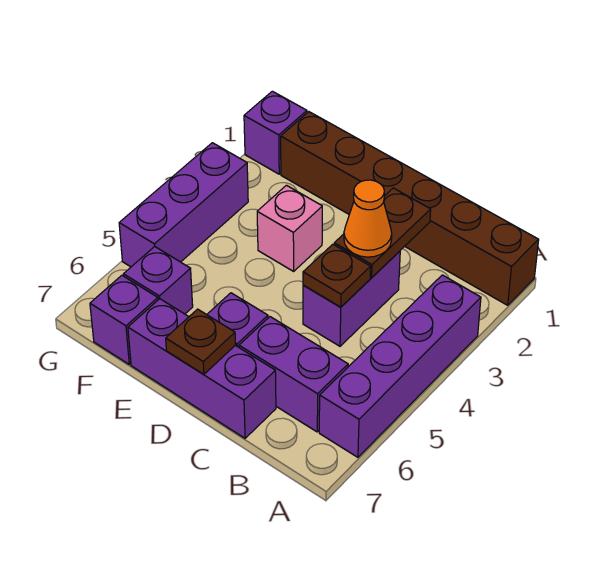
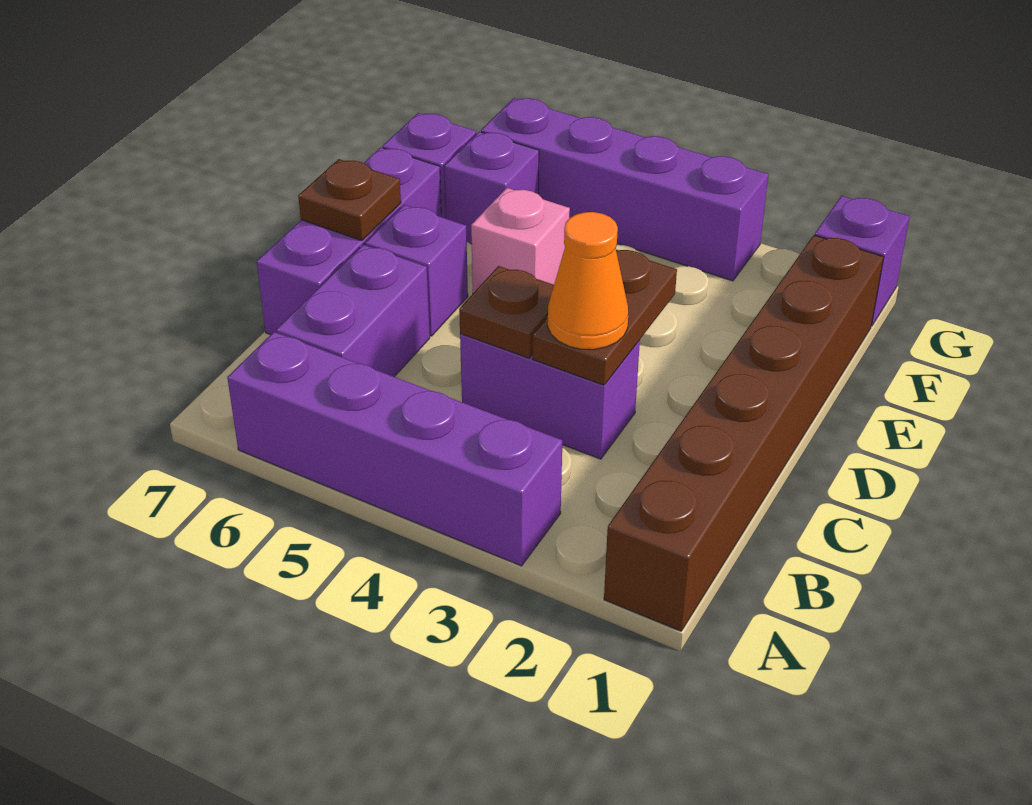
brown 1x2 plate [334,188,431,278] -> brown 1x2 plate turned to [533,250,677,385]
pink 1x1 brick [257,185,322,271] -> pink 1x1 brick moved to [471,188,570,293]
purple 1x3 brick [119,143,248,267] -> purple 1x4 brick [481,98,769,281]

